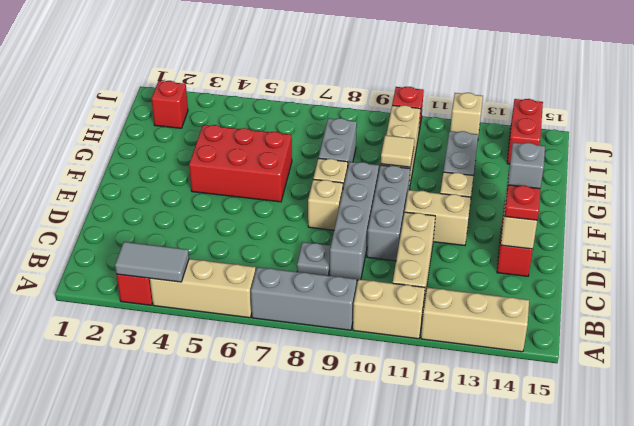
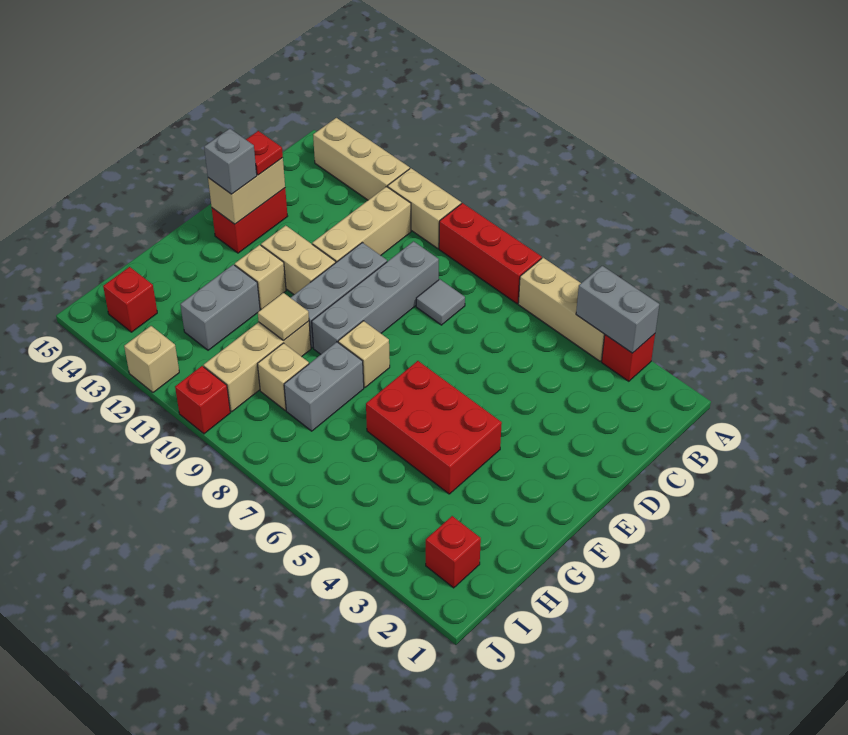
grey 1x2 tile [115,242,189,282] -> grey 1x2 brick [576,266,659,353]
grey 1x3 brick [251,267,357,330] -> red 1x3 brick [439,203,542,304]
grey 1x1 plate [297,242,331,276] -> grey 1x1 tile [416,279,465,325]
tan 1x1 brick [308,179,343,230] -> tan 1x1 brick moved to [258,343,309,410]
red 1x2 brick [507,99,543,164] -> red 1x1 brick [103,267,157,332]

